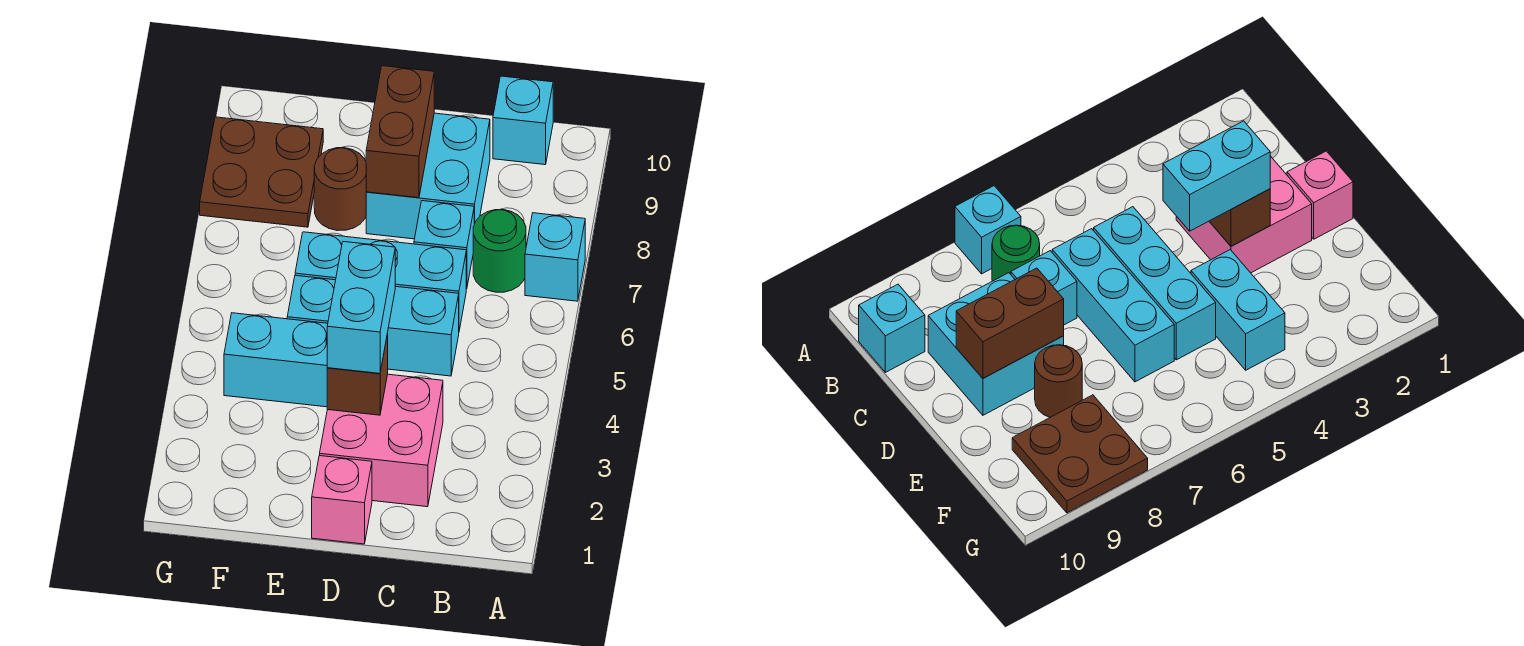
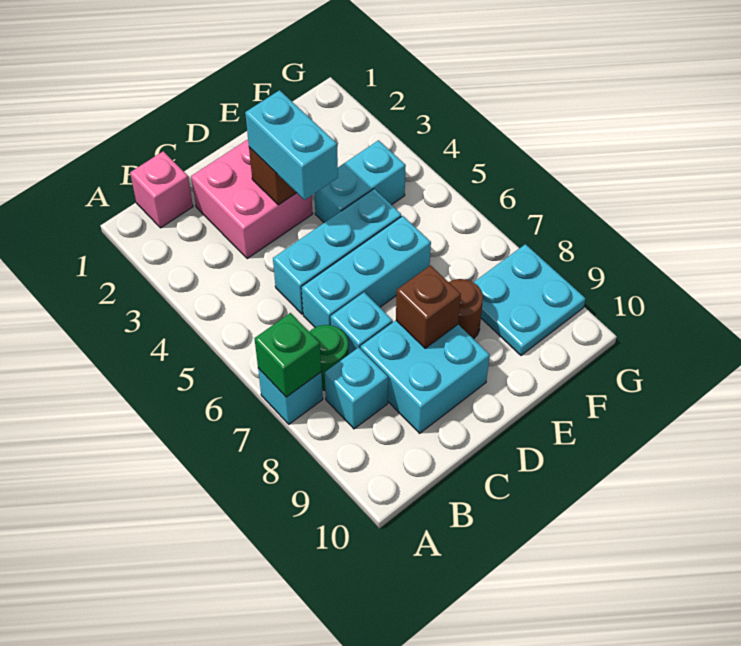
none -> green 1x1 brick [255,313,321,397]
cyan 1x1 brick [493,76,553,165] -> cyan 1x1 brick moved to [325,347,388,429]
pink 1x1 brick [312,456,372,544] -> pink 1x1 brick moved to [130,151,193,228]
brown 1x2 brick [366,66,434,198] -> brown 1x1 brick [396,265,461,348]
brown 2x2 plate [200,117,323,227] -> cyan 2x2 plate [474,244,586,355]

